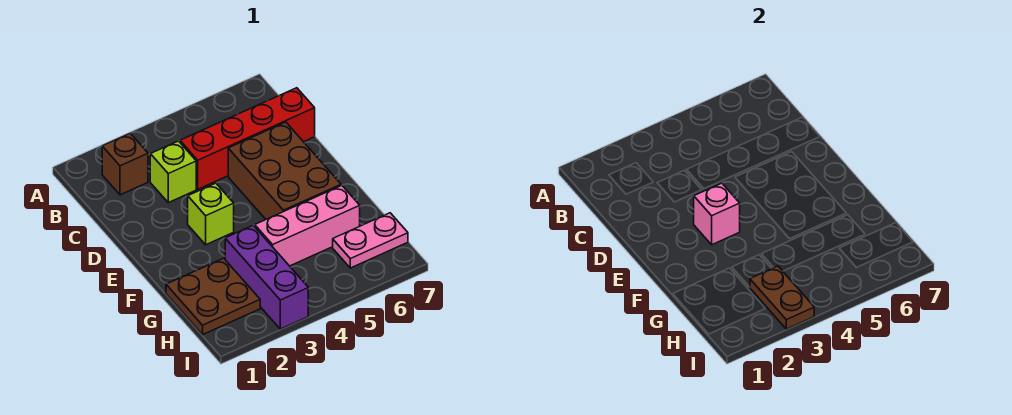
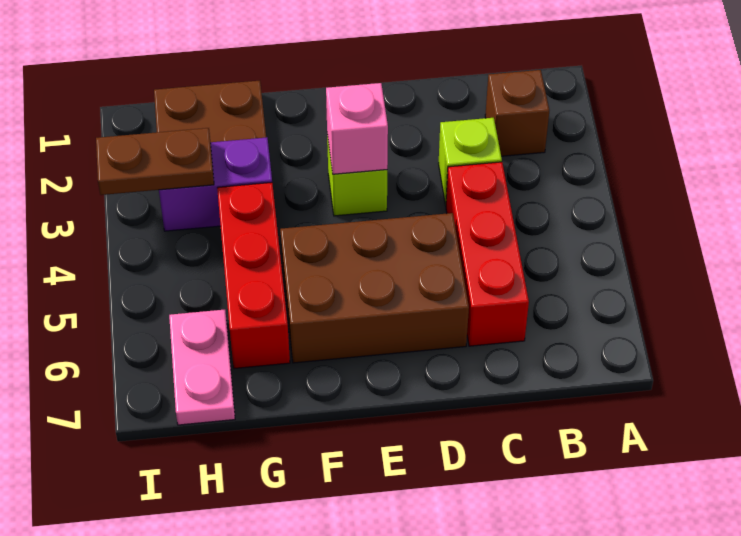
red 1x4 brick [180,88,315,189] -> red 1x3 brick [446,162,529,346]
purple 1x3 brick [225,225,308,329] -> purple 1x2 brick [159,137,272,231]
pink 1x3 brick [255,186,360,266] -> red 1x3 brick [217,182,290,369]

